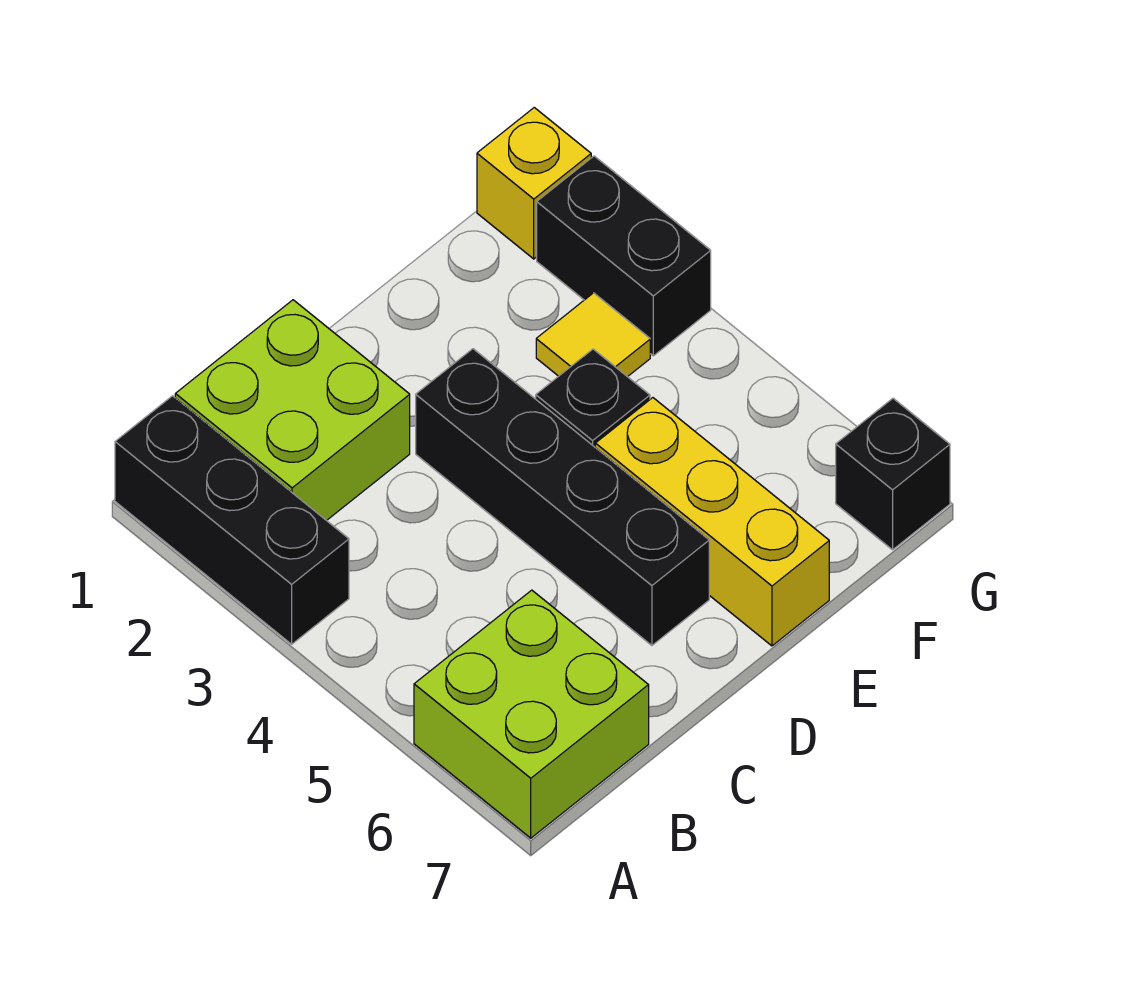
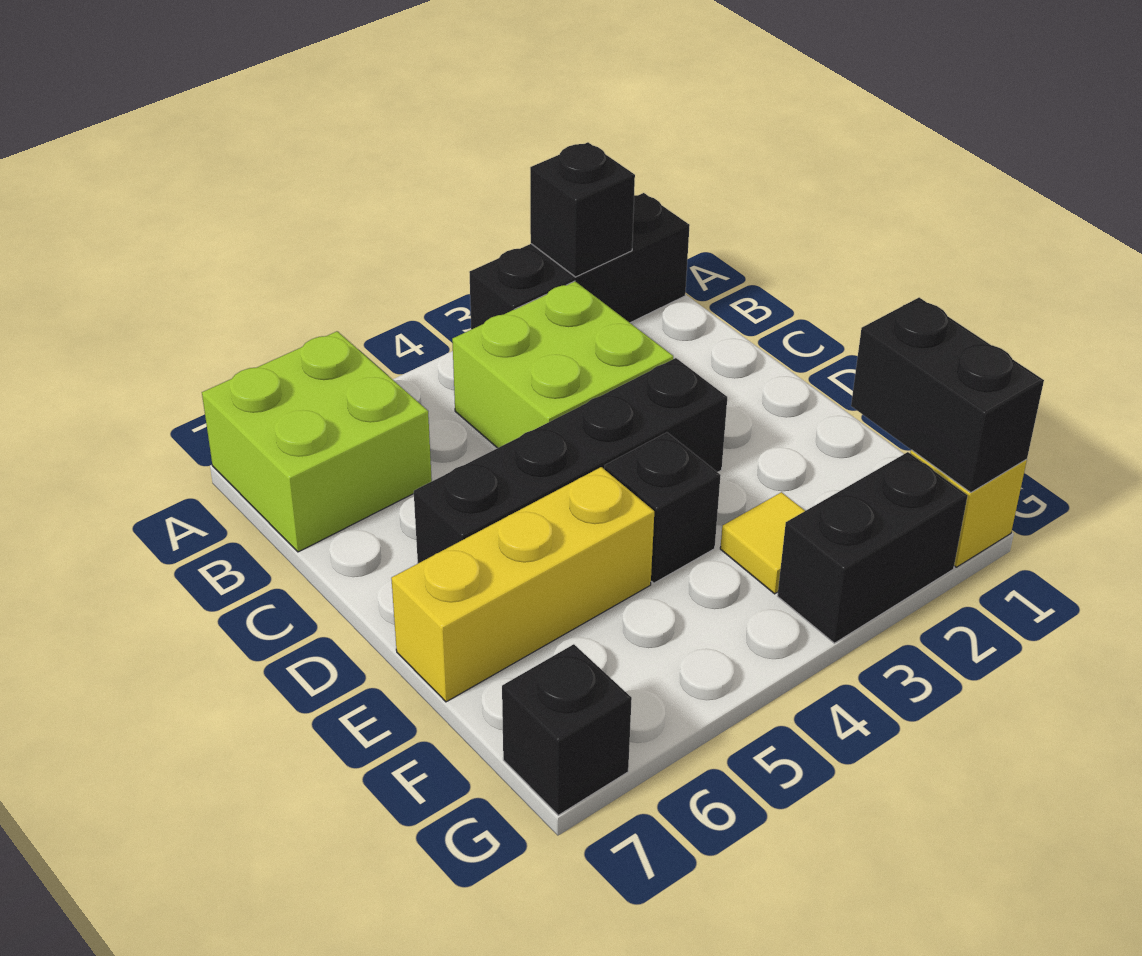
none -> black 1x1 brick [530,142,635,277]
lime 2x2 brick [175,300,410,521] -> lime 2x2 brick moved to [452,281,673,448]
none -> black 1x2 brick [851,298,1044,493]

